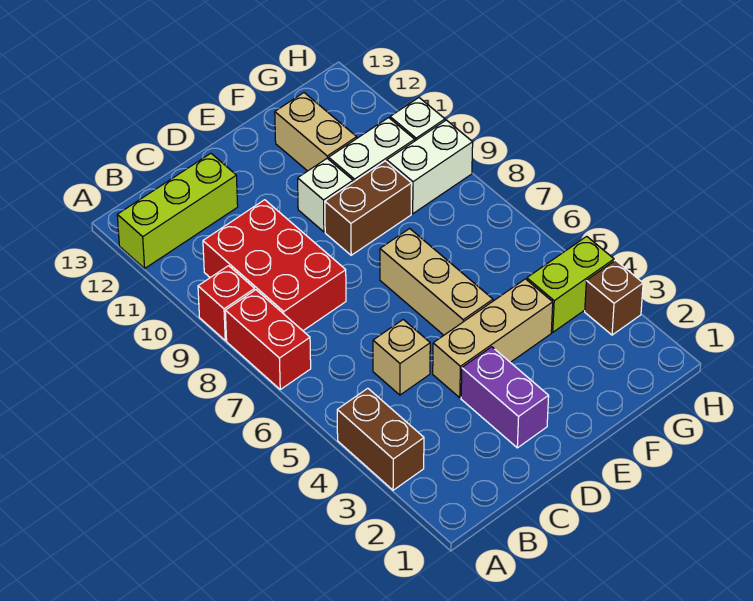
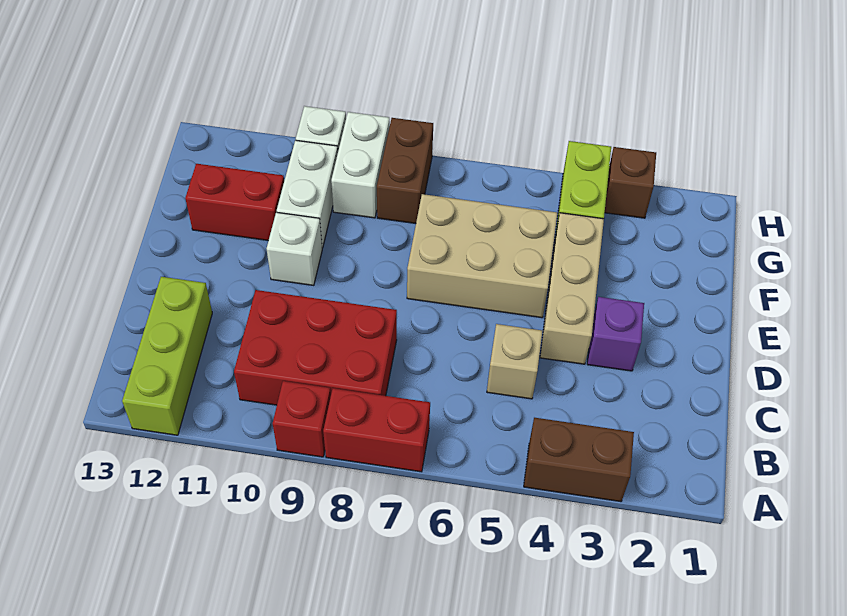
purple 1x2 brick [461,347,549,448] -> purple 1x1 brick [587,297,644,371]
tan 1x3 brick [380,228,493,335] -> tan 2x3 brick [407,194,557,318]
brown 1x2 brick [325,161,412,255] -> brown 1x2 brick moved to [377,118,433,223]
tan 1x2 brick [275,93,357,171] -> red 1x2 brick [185,164,284,241]

